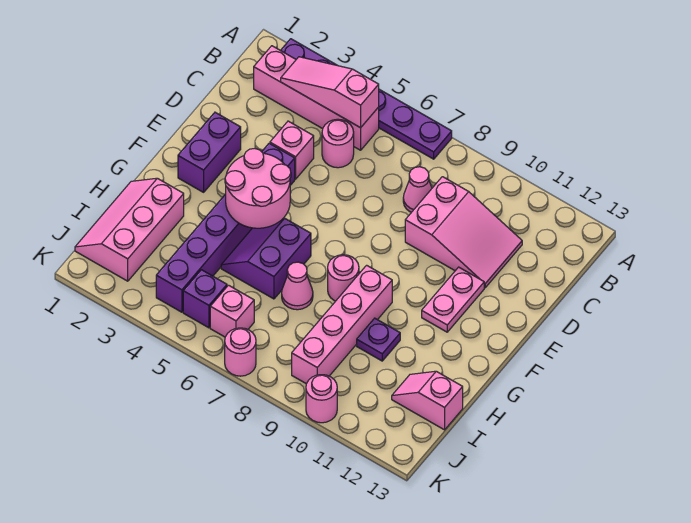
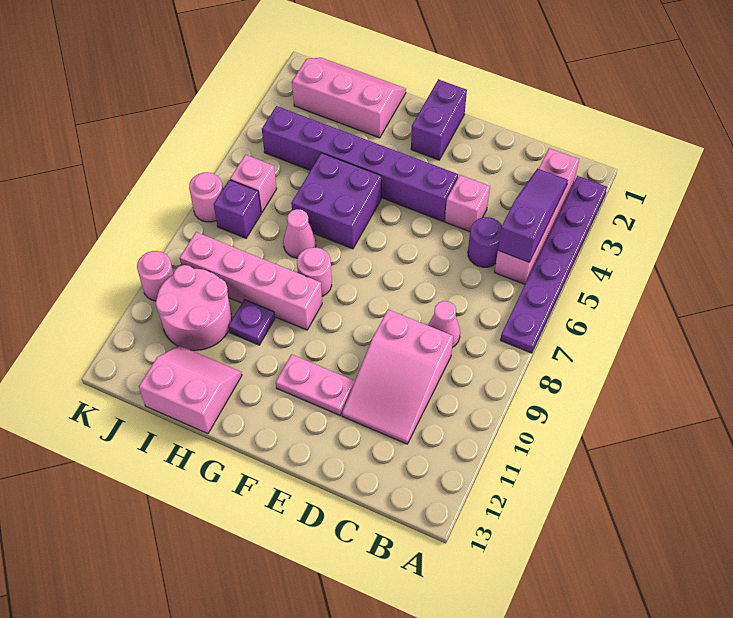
pink 1x3 slope [281,57,379,128] -> purple 1x3 slope [498,169,568,262]
pink 1x1 round brick [322,119,354,168] -> purple 1x1 round brick [468,217,502,267]
purple 1x2 brick [178,112,241,192] -> purple 1x2 brick turned to [411,79,467,160]
pink 2x2 round brick [225,148,291,228] -> pink 2x2 round brick moved to [156,265,232,350]
purple 2x2 slope [221,218,311,299] -> purple 2x2 brick [291,153,381,249]
pink 1x2 slope [392,371,463,430] -> pink 2x2 slope [139,346,242,434]
purple 1x1 brick [183,270,227,328] -> purple 1x1 brick moved to [214,180,261,238]

